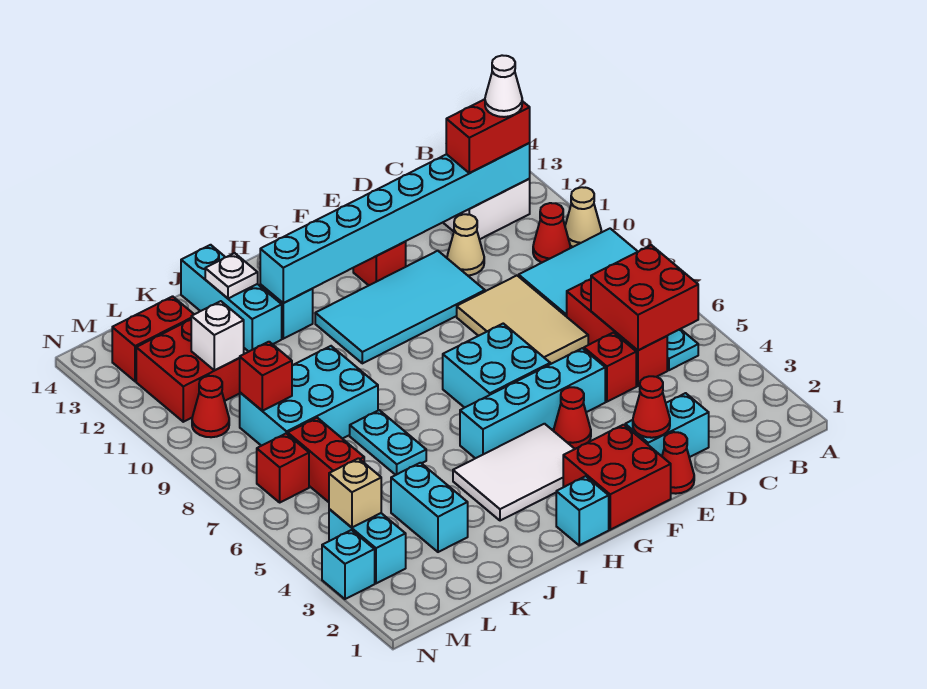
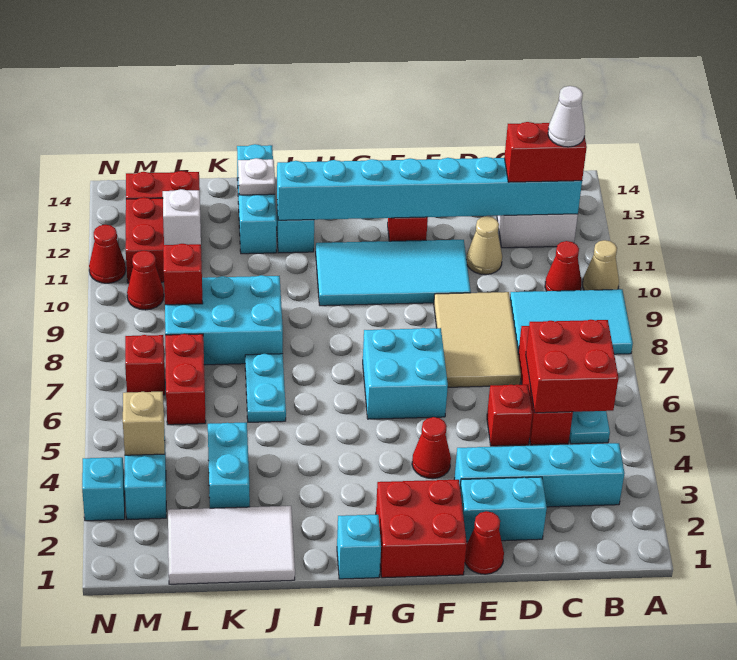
red 1x1 cone [633,376,670,438] -> red 1x1 cone moved to [89,225,126,283]
cyan 1x4 brick [460,348,605,458] -> cyan 1x4 brick moved to [454,443,625,507]
white 2x3 tile [453,424,574,521] -> white 2x3 tile moved to [168,506,295,584]

